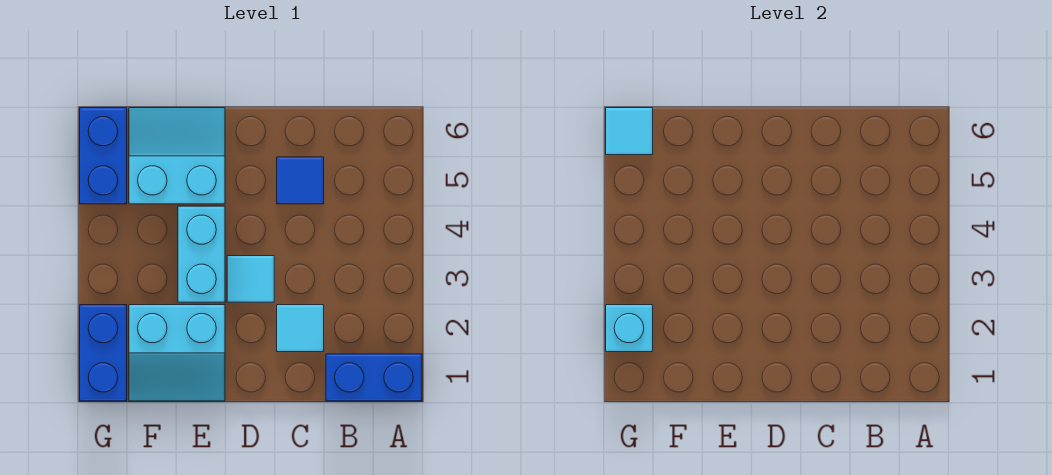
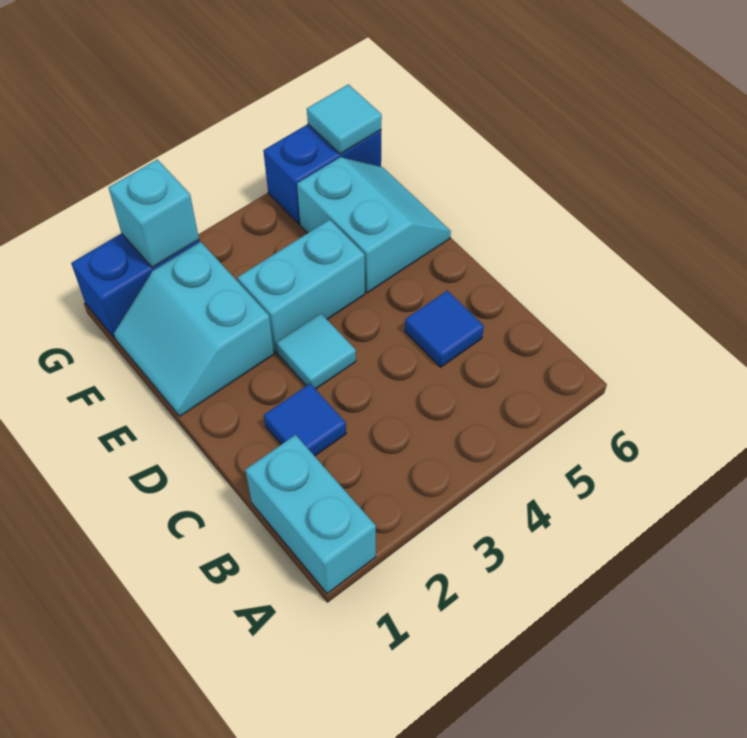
blue 1x2 brick [326,354,422,401] -> cyan 1x2 brick [245,435,376,594]
cyan 1x1 tile [277,305,324,352] -> blue 1x1 tile [264,384,346,456]

